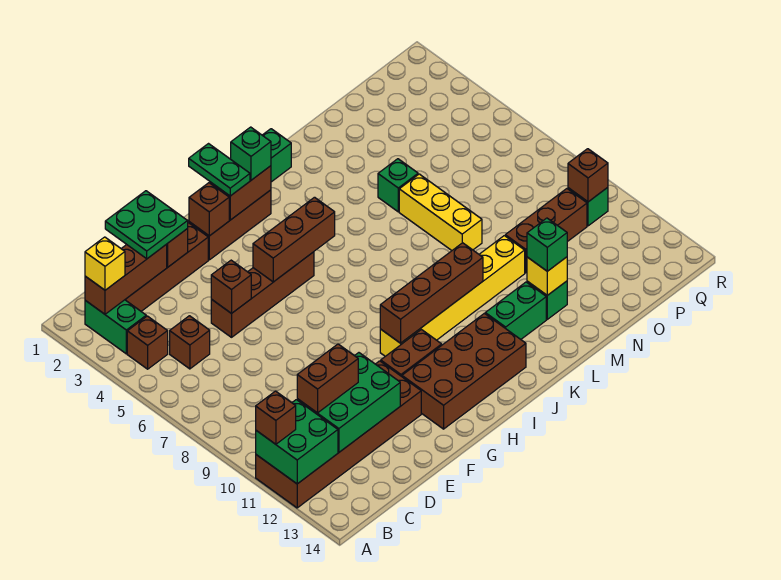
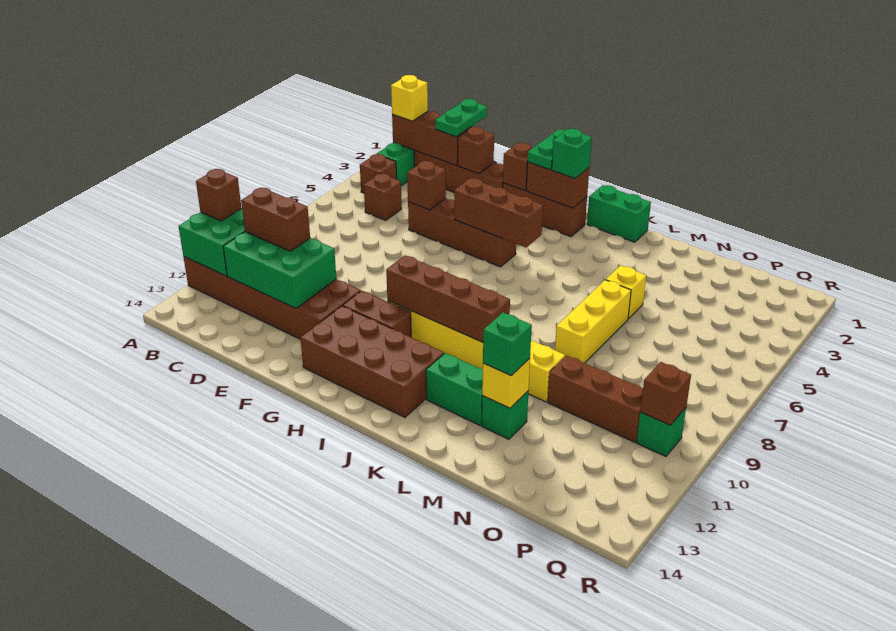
green 2x2 plate [105,191,188,259] -> green 1x2 plate [435,99,487,137]
green 1x1 brick [378,159,418,212] -> yellow 1x1 brick [606,265,646,319]

